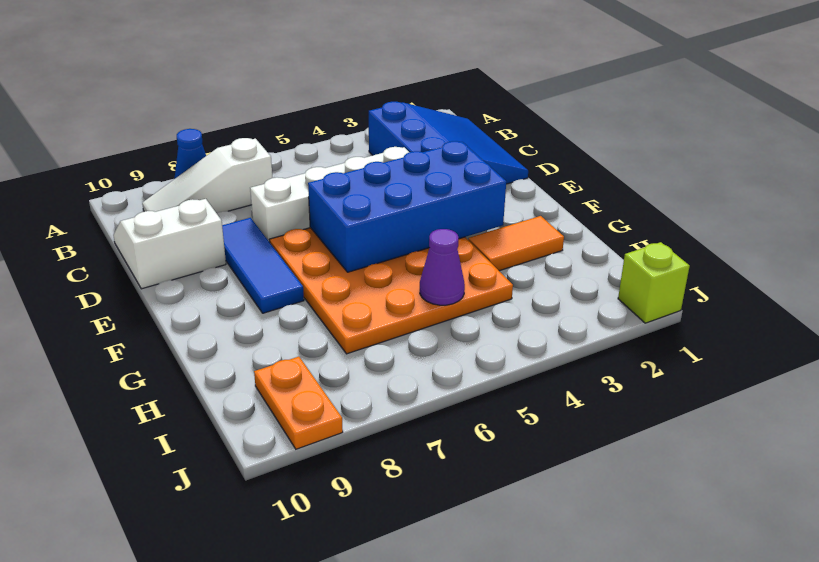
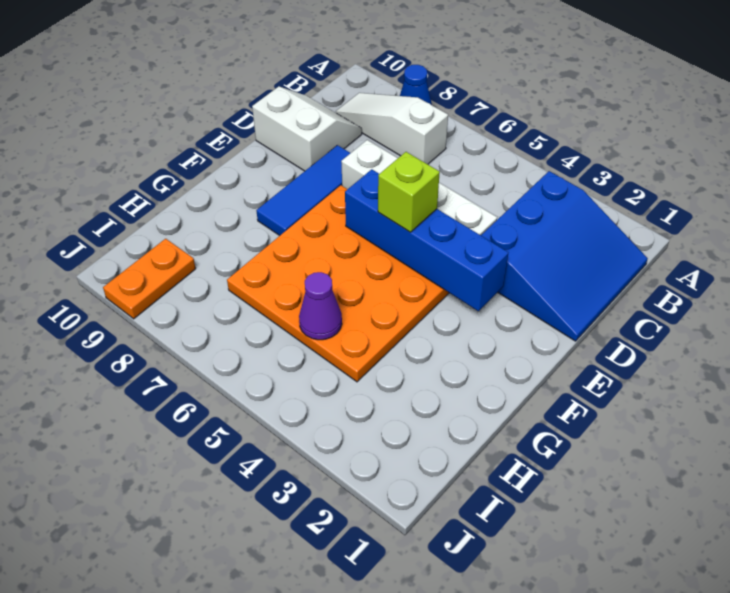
blue 2x4 brick [308,141,506,272] -> blue 1x4 brick [345,169,508,311]
orange 1x2 tile [468,216,564,271] -> none
lime 1x1 brick [618,242,690,323] -> lime 1x1 brick moved to [378,152,440,232]

